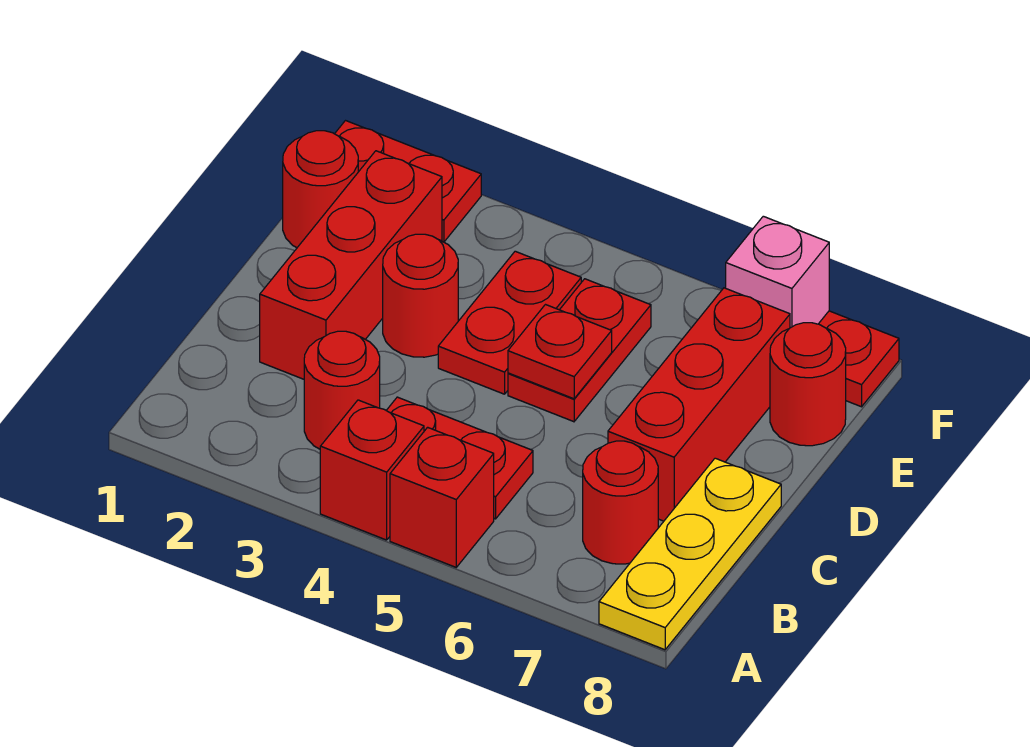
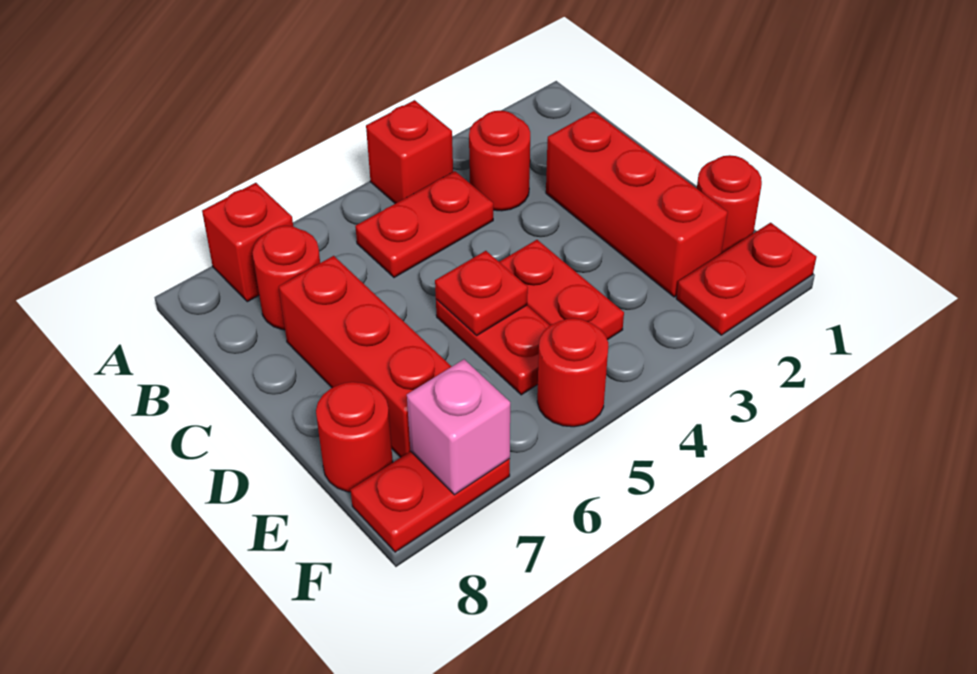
red 1x1 brick [390,427,494,567] -> red 1x1 brick moved to [202,183,293,302]
yellow 1x3 plate [599,458,781,650] -> none
red 1x1 round brick [383,234,458,357] -> red 1x1 round brick moved to [537,318,608,427]

